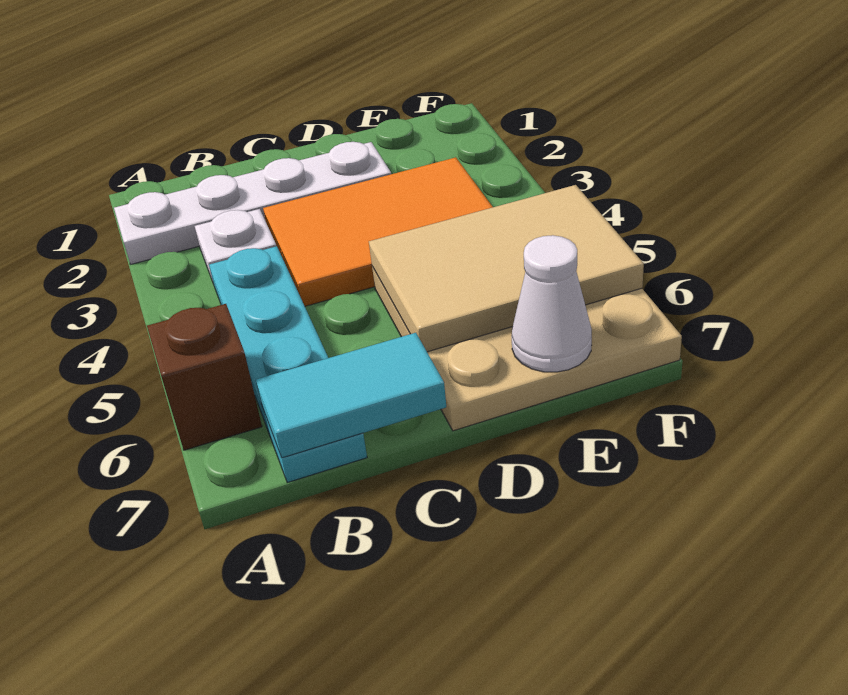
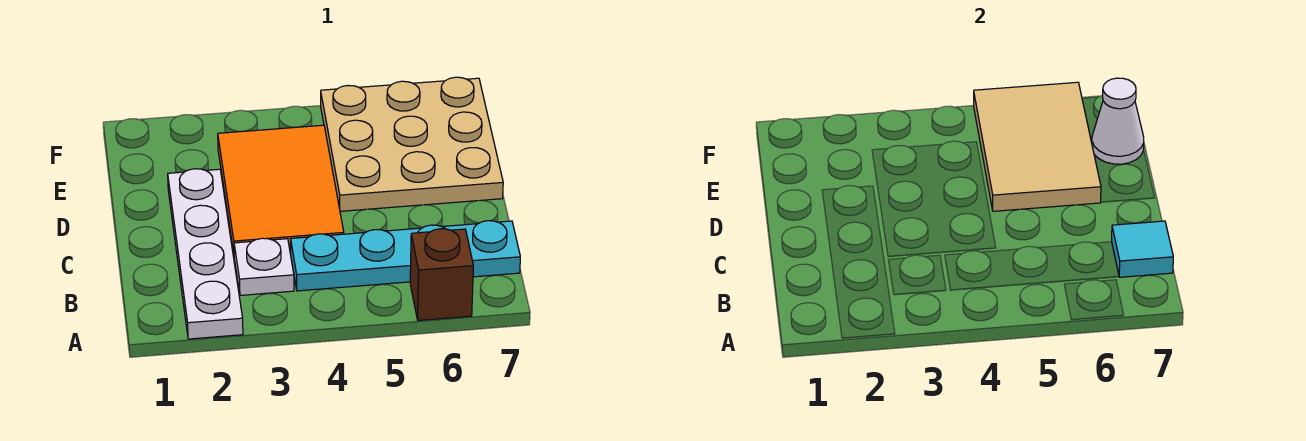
cyan 1x2 tile [256,333,446,458] -> cyan 1x1 tile [1112,221,1173,277]

